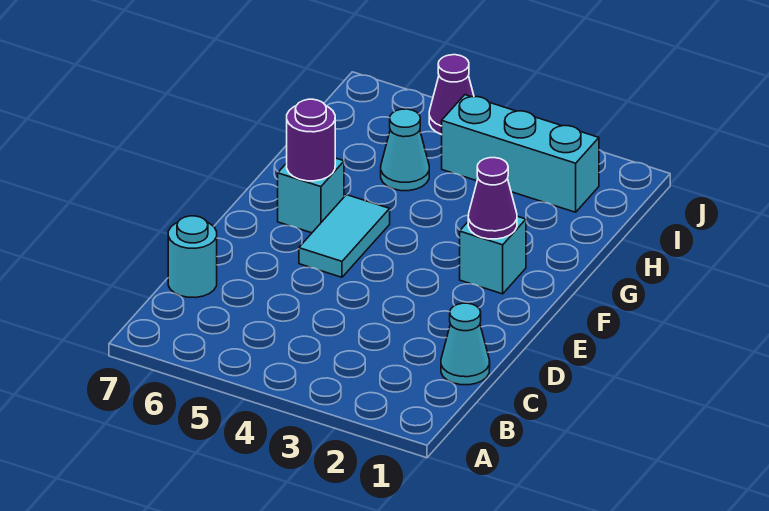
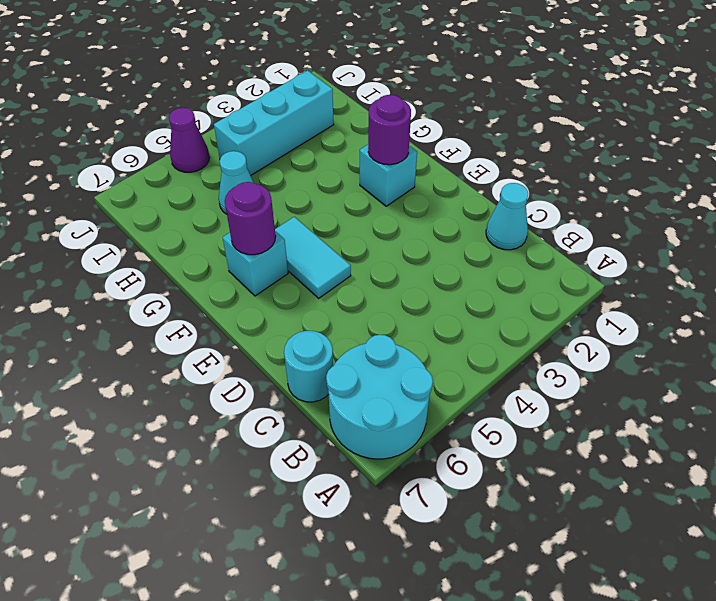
none -> cyan 2x2 round brick [326,335,433,459]
purple 1x1 cone [468,158,517,239] -> purple 1x1 round brick [368,95,411,165]

